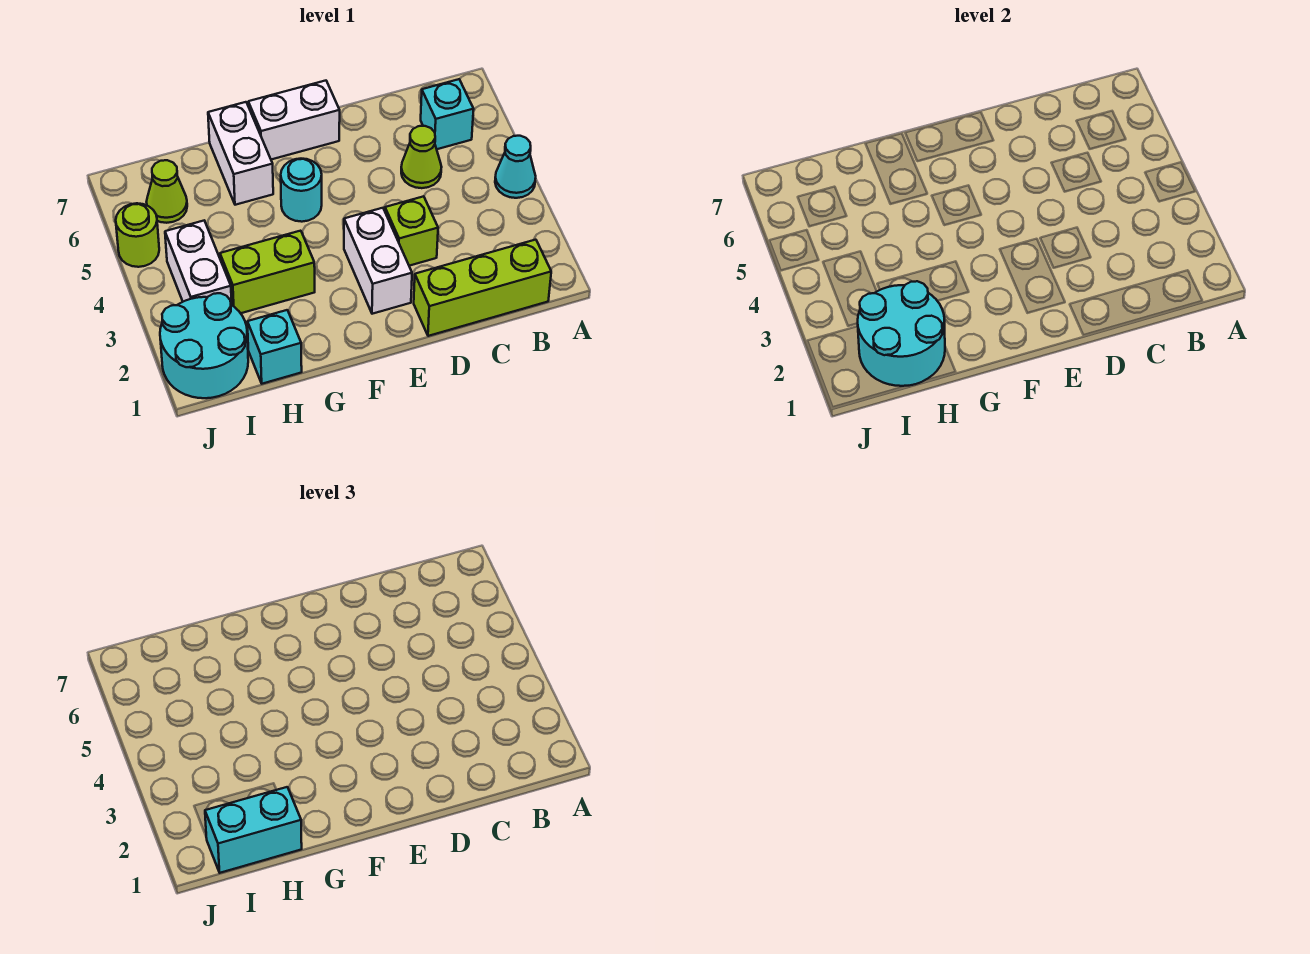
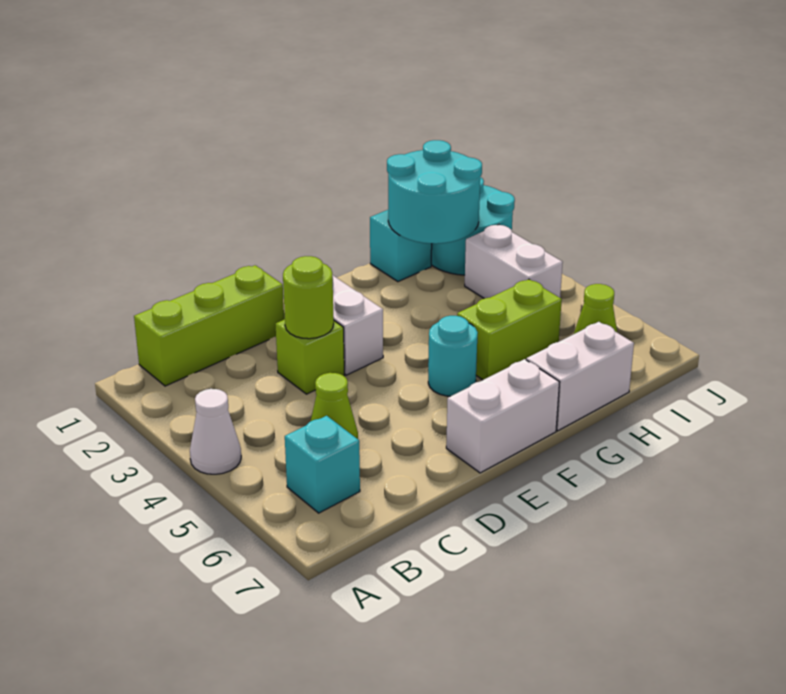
cyan 1x1 cone [495,136,536,198] -> white 1x1 cone [190,389,241,474]
lime 1x2 brick [220,231,315,313] -> lime 1x2 brick moved to [457,279,562,380]
white 1x2 brick [208,102,273,205] -> white 1x2 brick turned to [526,322,634,431]
cyan 1x2 brick [205,787,302,873] -> none
lime 1x1 round brick [116,203,159,267] -> lime 1x1 round brick moved to [283,256,334,339]

